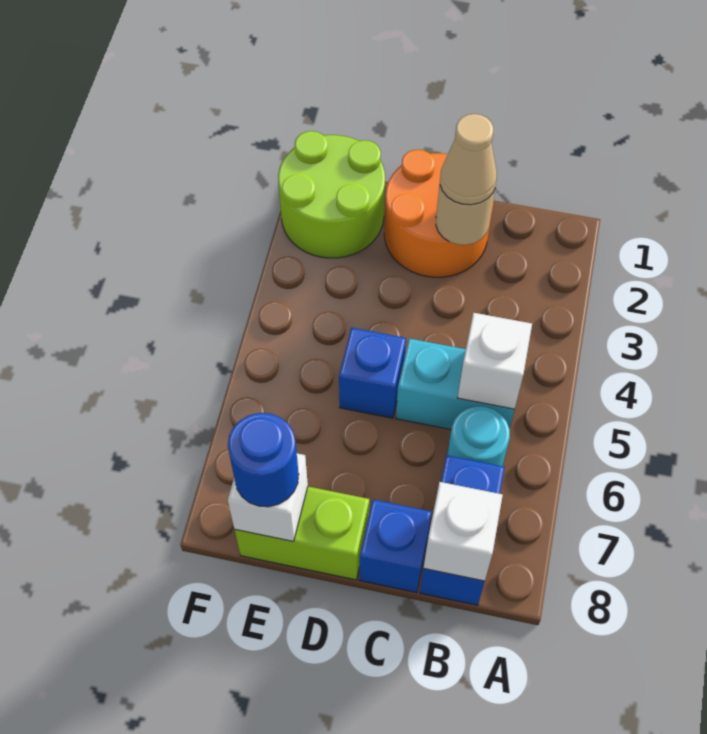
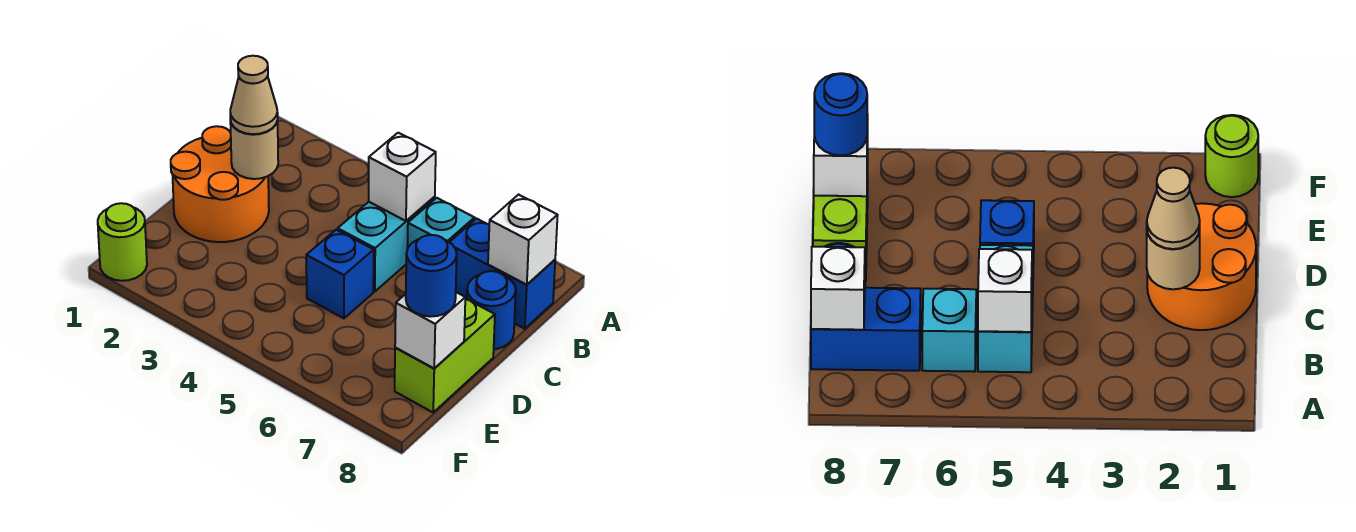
cyan 1x1 round brick [447,406,510,466] -> cyan 1x1 brick [407,198,474,249]
blue 1x1 brick [359,500,432,593] -> blue 1x1 round brick [467,271,516,349]
lime 2x2 round brick [278,131,385,258] -> lime 1x1 round brick [98,203,147,281]

